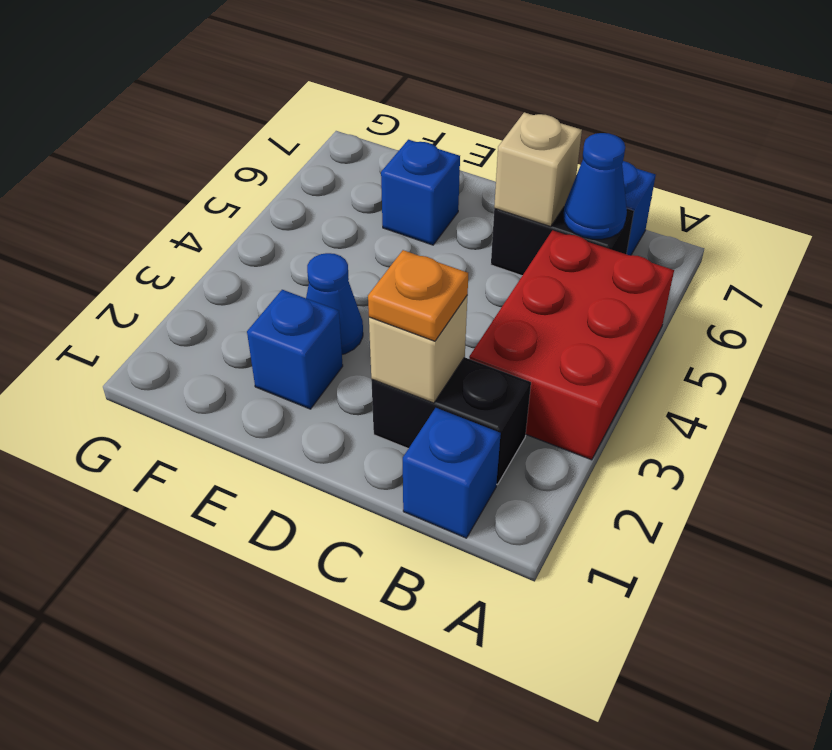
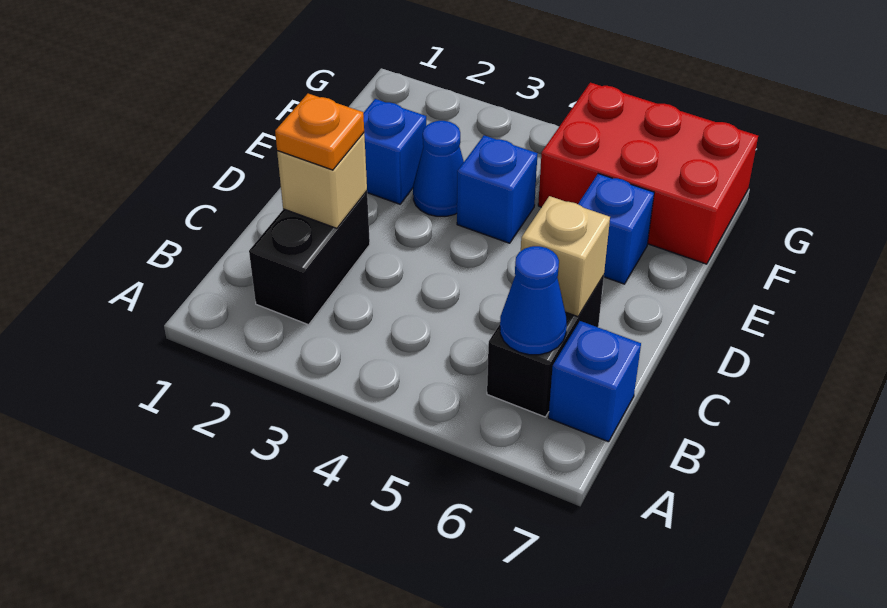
red 2x3 brick [469,230,674,460] -> red 2x3 brick moved to [538,83,758,264]
blue 1x1 brick [403,408,501,538] -> blue 1x1 brick moved to [457,135,537,243]

